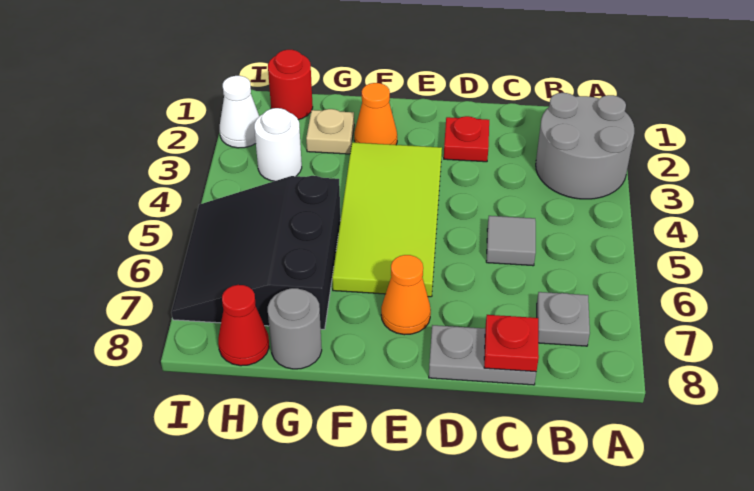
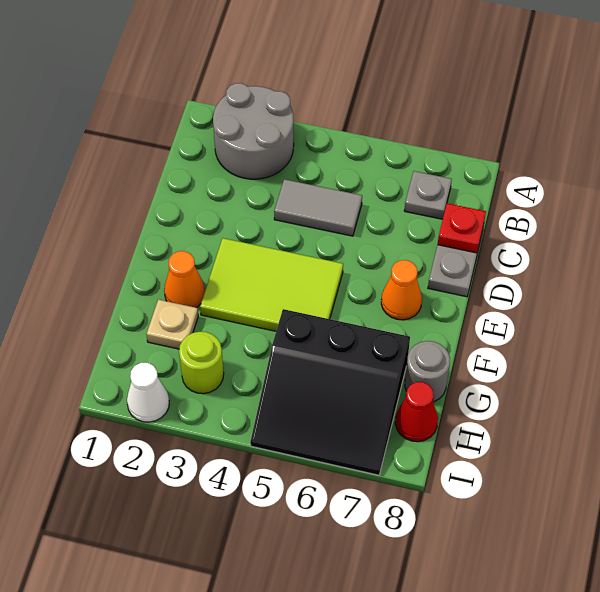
grey 1x1 tile [486,216,536,266] -> grey 1x2 tile [274,179,362,236]
red 1x1 plate [444,116,489,162] -> none
lime 2x4 tile [332,142,442,297] -> lime 2x3 tile [200,238,343,331]
red 1x1 round brick [268,50,313,120] -> none
white 1x1 round brick [254,108,302,181] -> lime 1x1 round brick [179,332,224,394]

